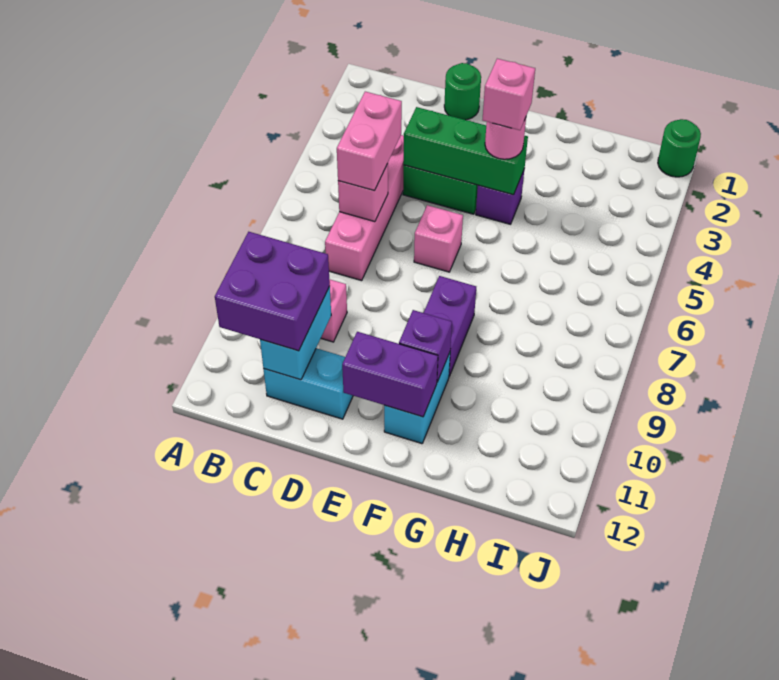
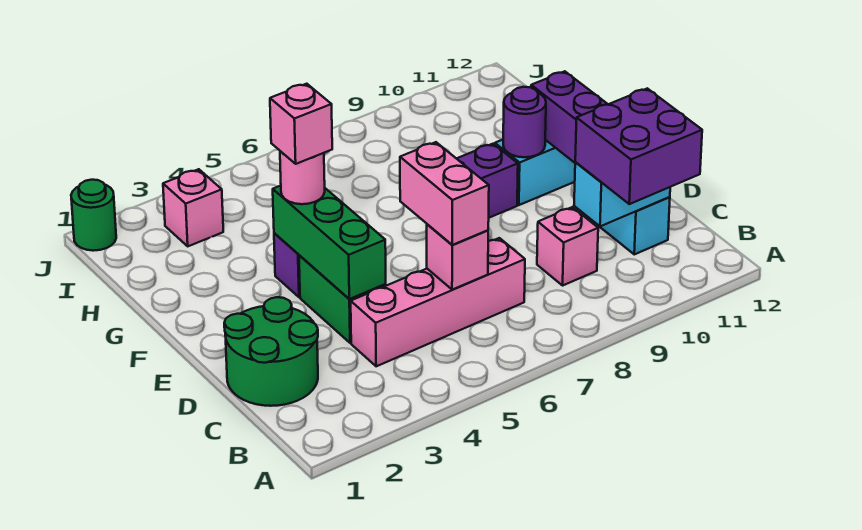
pink 1x2 brick [337,92,402,191] -> pink 1x2 brick turned to [400,142,489,245]
green 1x1 round brick [444,63,481,120] -> green 2x2 round brick [224,297,318,406]
pink 1x1 brick [414,205,463,272] -> pink 1x1 brick moved to [163,169,223,246]
purple 1x1 brick [399,310,452,382] -> purple 1x1 round brick [503,87,546,157]

